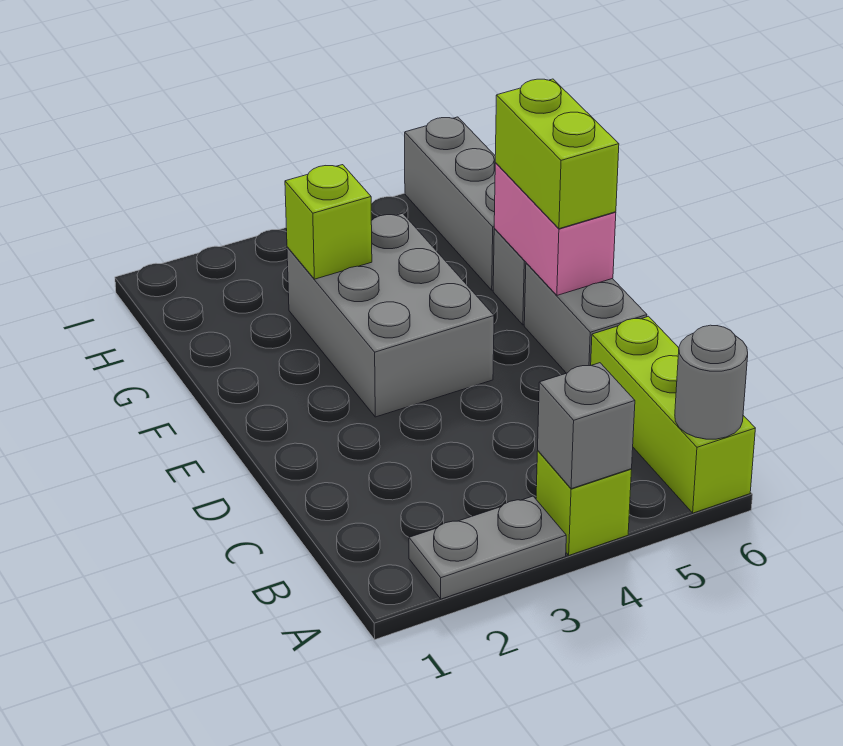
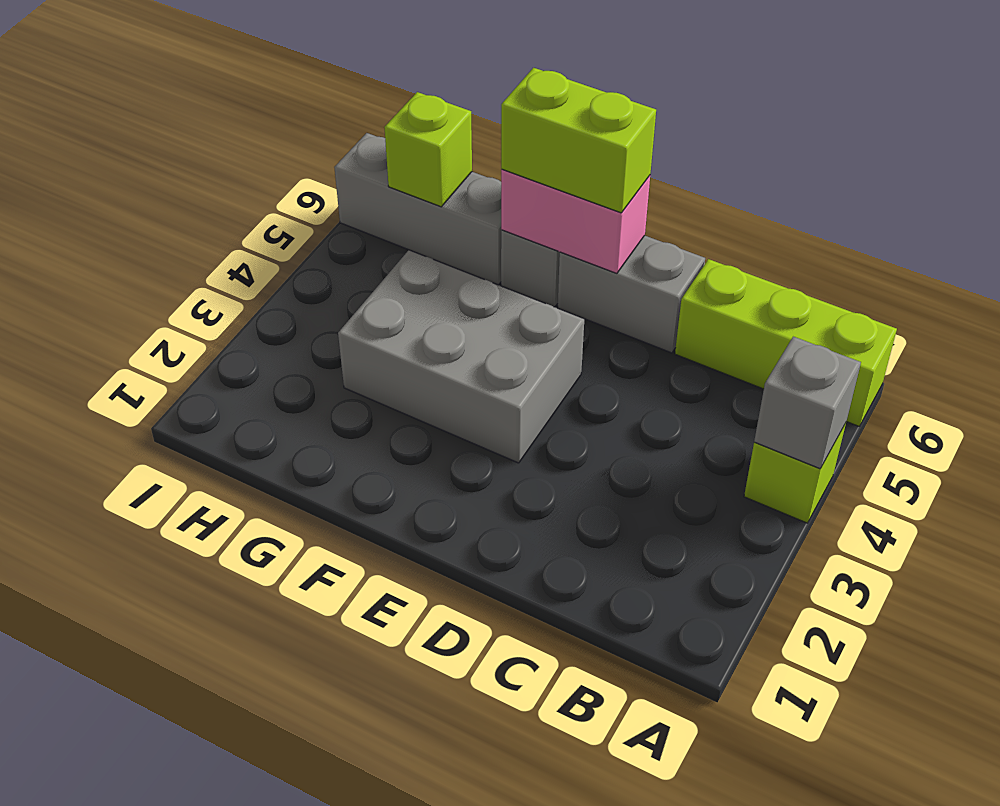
grey 1x2 plate [409,496,566,599] -> none
grey 1x1 round brick [675,325,748,439] -> none
lime 1x1 brick [285,165,372,279] -> lime 1x1 brick moved to [384,92,472,207]

